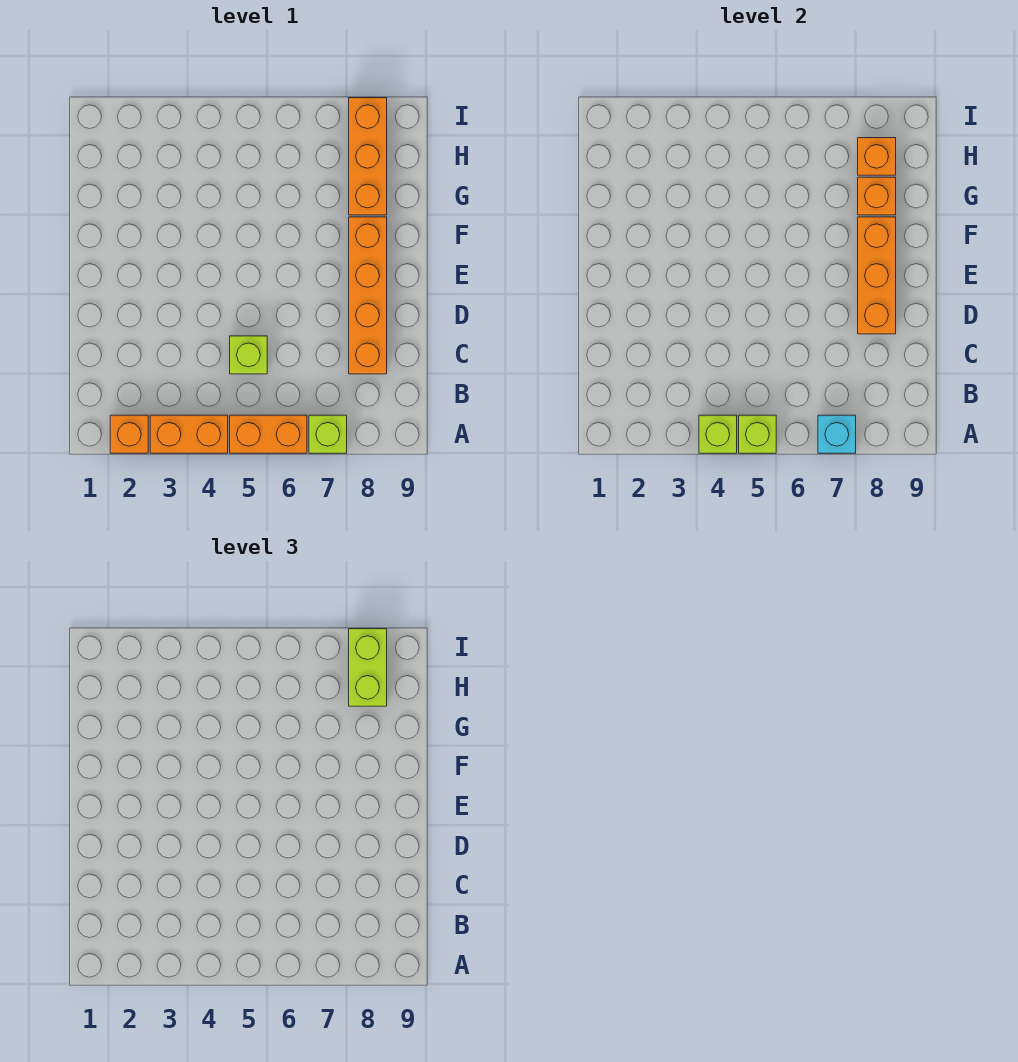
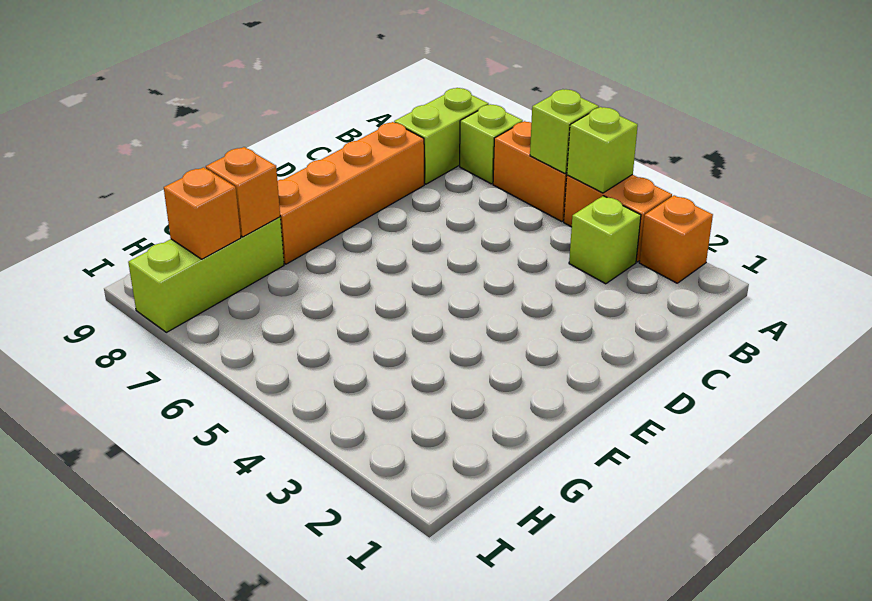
cyan 1x1 brick [818,415,856,453] -> none
lime 1x1 brick [230,336,267,374] -> lime 1x1 brick moved to [569,196,641,284]
orange 1x3 brick [858,217,896,334] -> none
orange 1x3 brick [349,98,387,215] -> lime 1x3 brick [128,217,284,332]
lime 1x2 brick [349,629,387,706] -> lime 1x2 brick moved to [394,88,489,184]

